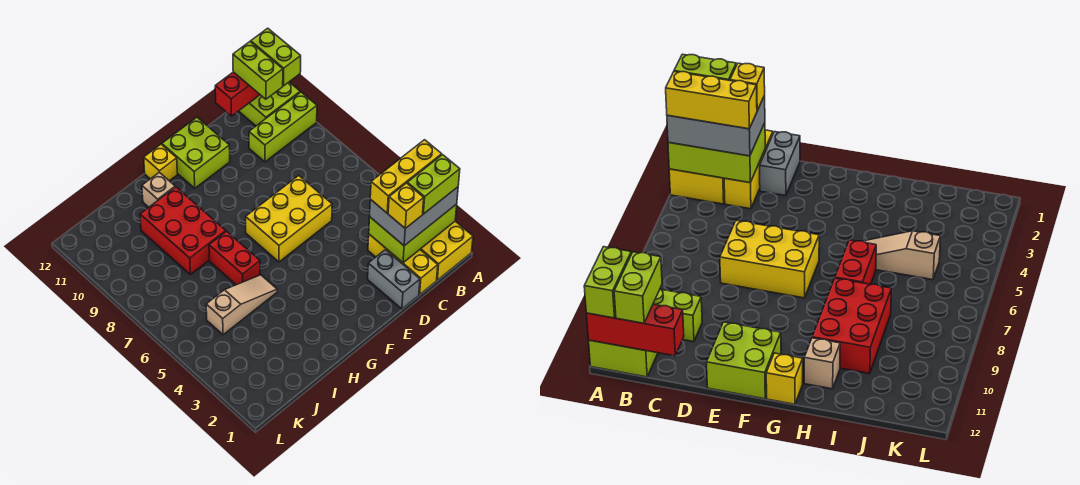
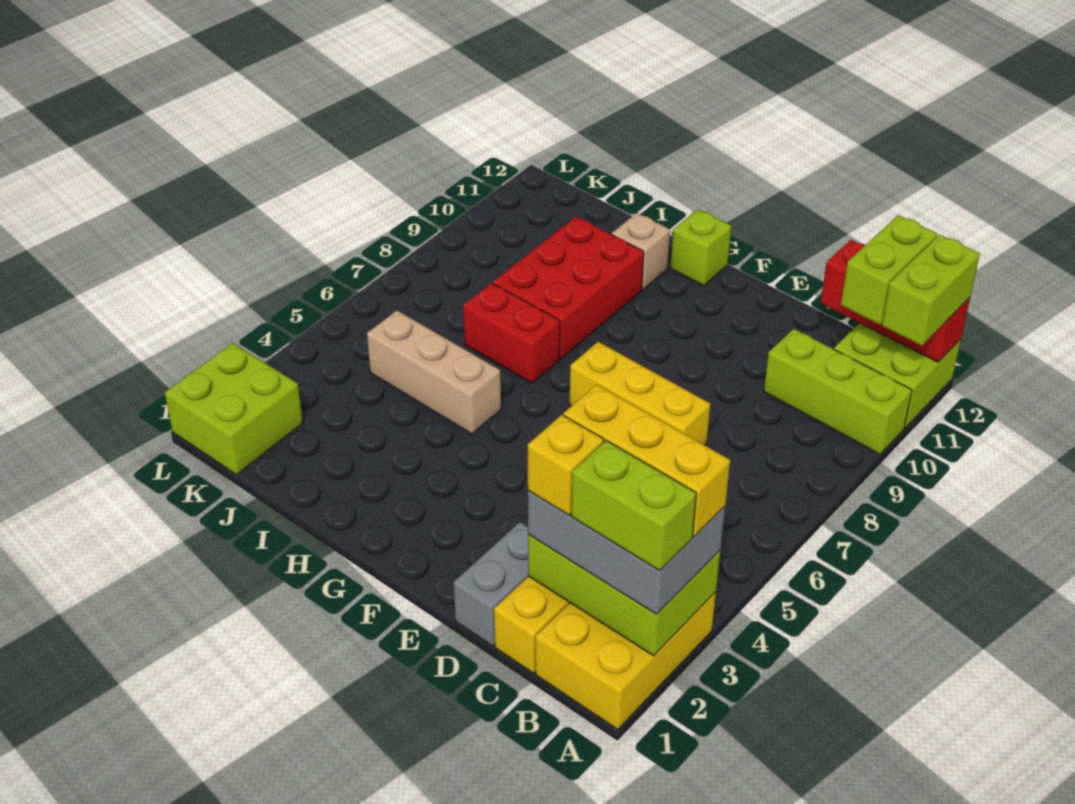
yellow 2x3 brick [246,176,332,262] -> yellow 1x3 brick [570,342,710,445]
lime 2x2 brick [162,117,230,188] -> lime 2x2 brick moved to [165,343,303,475]
yellow 1x1 brick [144,144,177,181] -> lime 1x1 brick [671,209,731,286]
tan 1x3 slope [206,275,277,335] -> tan 1x3 brick [367,310,501,434]
red 1x2 brick [209,231,260,285] -> red 1x2 brick turned to [463,283,560,383]

